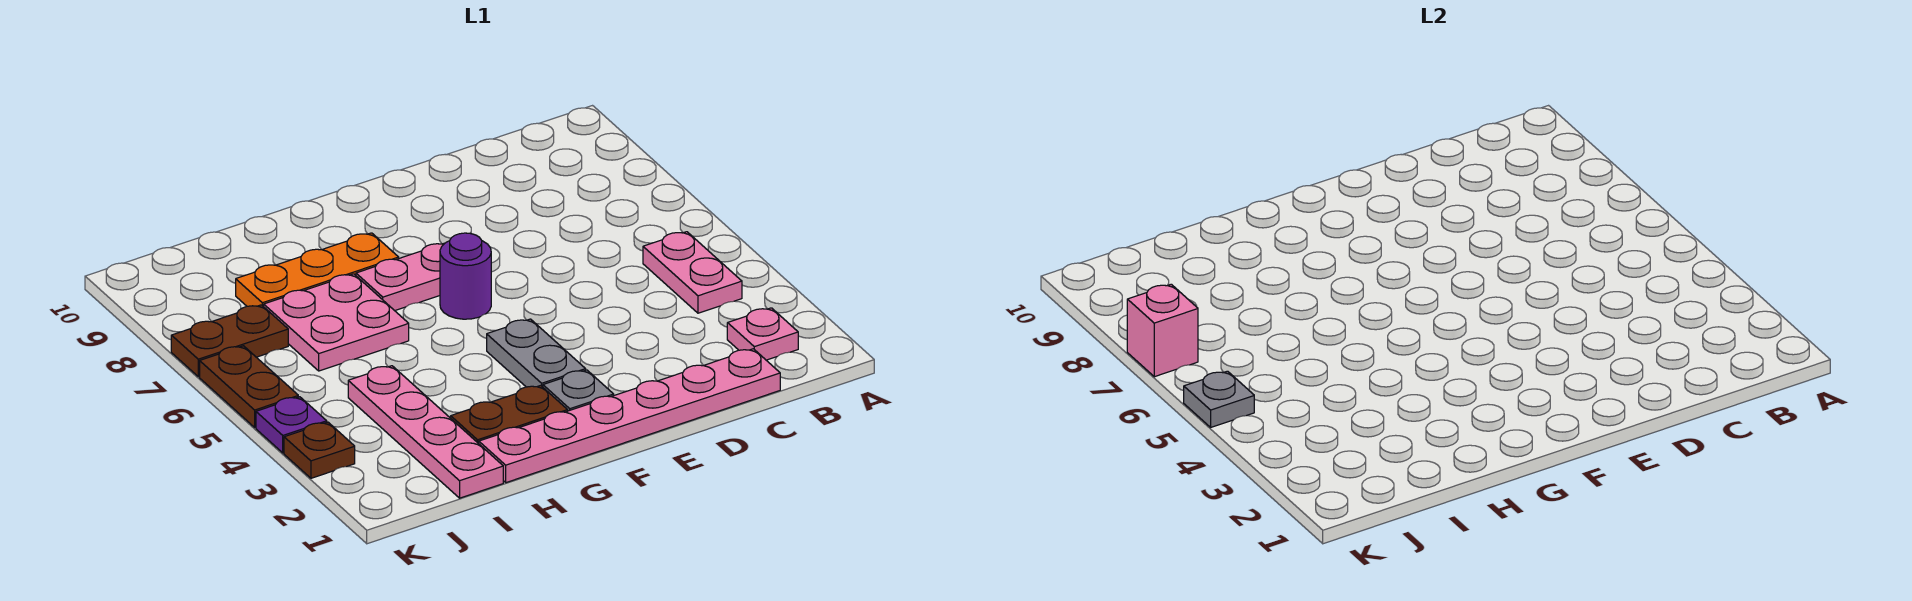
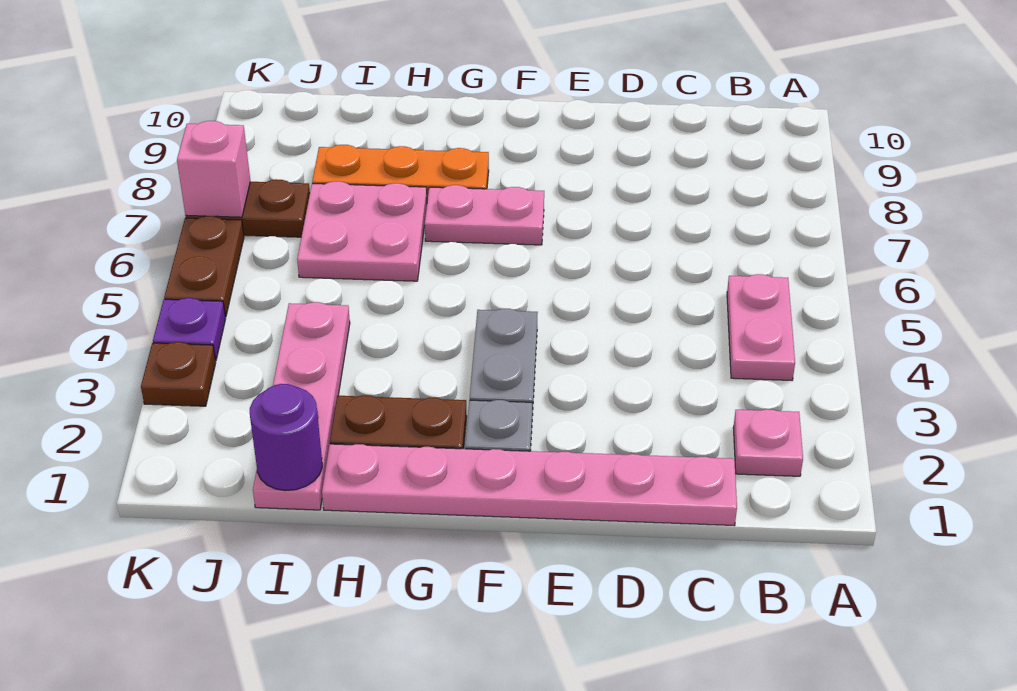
purple 1x1 round brick [440,233,491,319] -> purple 1x1 round brick moved to [250,384,322,491]
grey 1x1 plate [1184,371,1254,427] -> none

